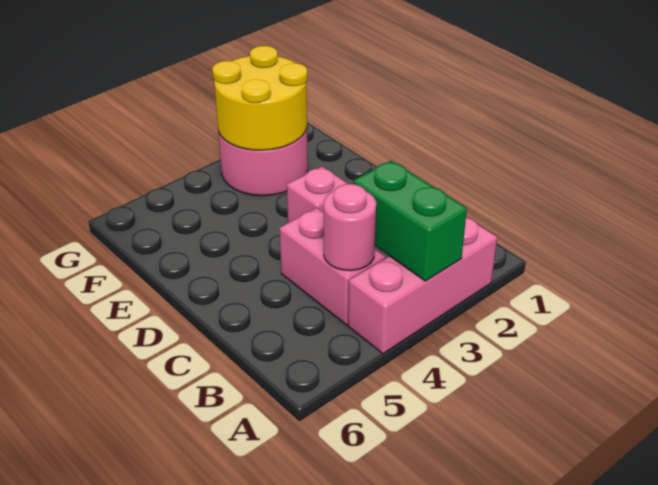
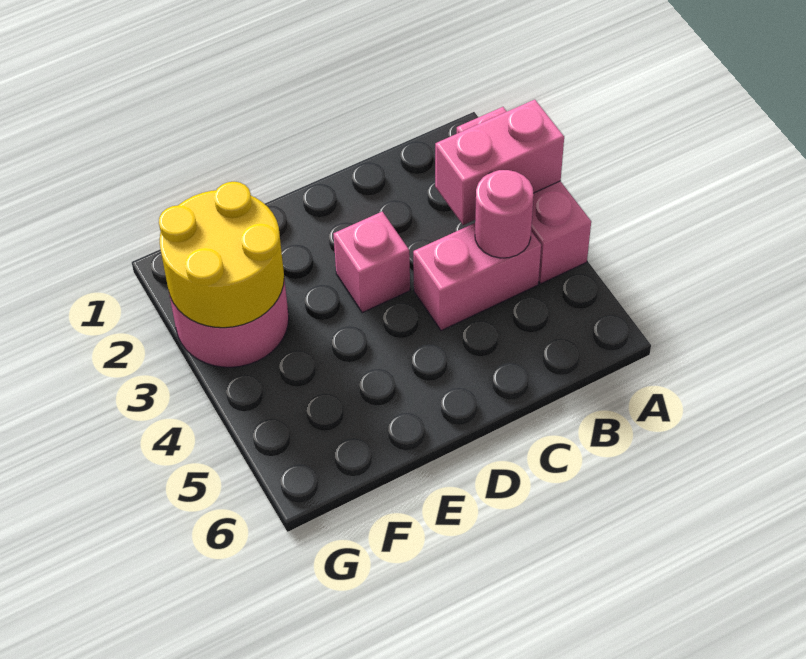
green 1x2 brick [354,161,467,281] -> pink 1x2 brick [435,100,564,225]

